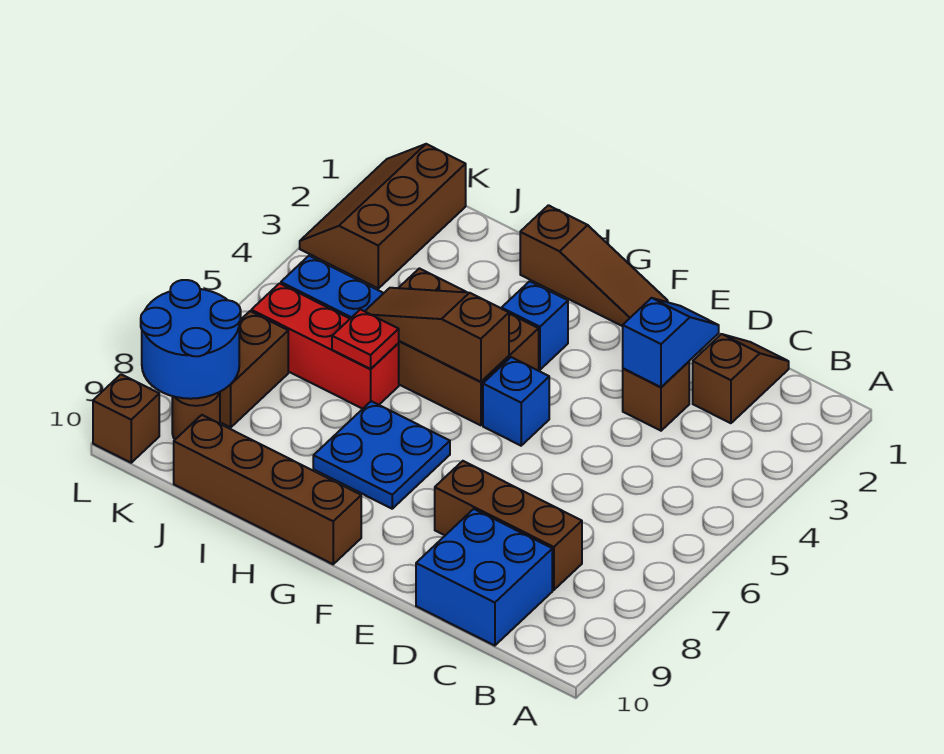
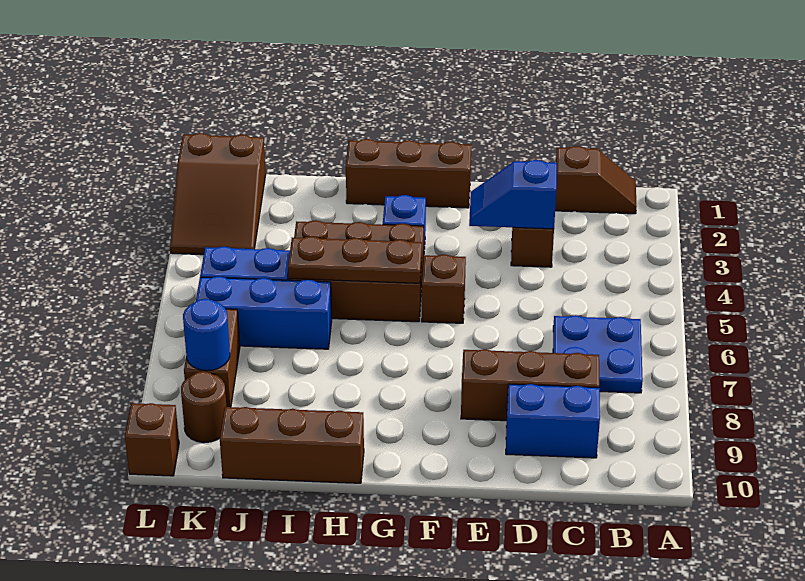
brown 1x2 slope [693,334,789,423] -> brown 1x2 slope turned to [555,146,637,214]
blue 2x2 brick [416,509,552,646] -> blue 1x2 brick [506,384,600,458]
blue 1x2 slope [623,298,719,387] -> blue 1x2 slope turned to [469,160,557,229]
brown 1x3 slope [520,205,668,326] -> brown 1x3 brick [346,139,471,208]
blue 1x1 brick [483,357,549,446] -> brown 1x1 brick [422,254,466,323]
brown 1x3 slope [365,288,509,382] -> brown 1x3 plate [288,236,422,283]
blue 2x2 plate [313,401,450,509] -> blue 2x2 plate moved to [553,315,643,393]
brown 1x4 brick [174,415,361,564] -> brown 1x3 brick [220,407,364,483]
red 1x3 brick [251,283,399,409] -> blue 1x3 brick [196,276,332,349]
red 1x1 plate [332,309,399,369] -> none
brown 2x3 slope [300,144,466,288] -> brown 2x3 slope turned to [170,133,266,255]
blue 2x2 round brick [141,280,241,399] -> blue 1x1 round brick [183,299,230,371]

